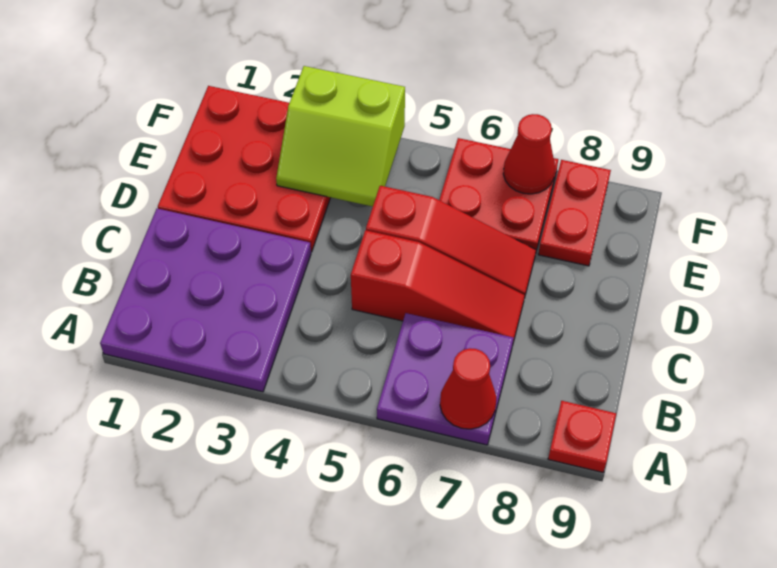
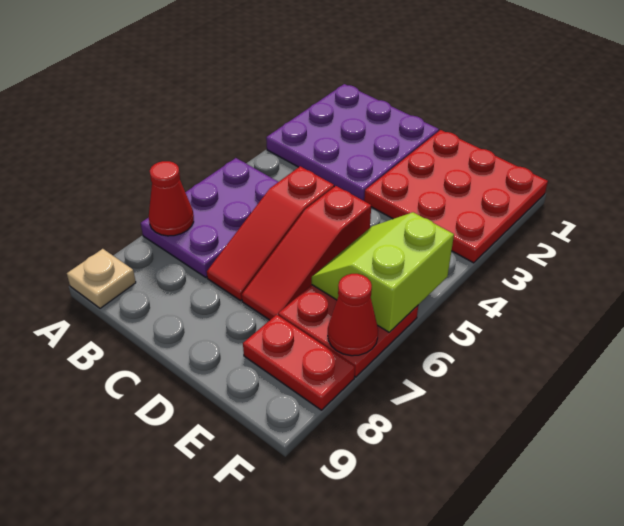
purple 2x2 plate [377,313,513,445] -> purple 2x3 plate [141,158,278,277]
red 1x1 plate [548,401,616,472] -> tan 1x1 plate [67,249,136,308]
lime 2x2 slope [276,66,405,207] -> lime 2x2 slope moved to [312,212,454,332]

